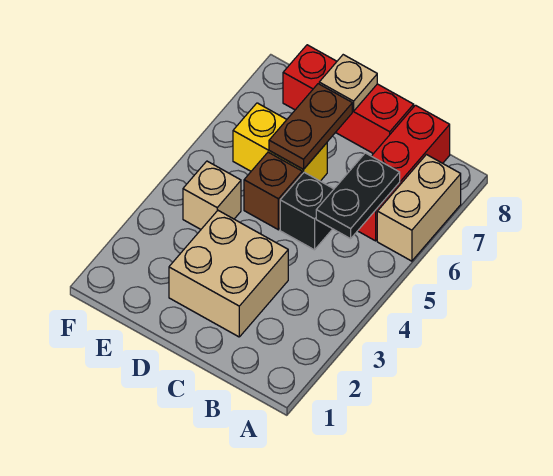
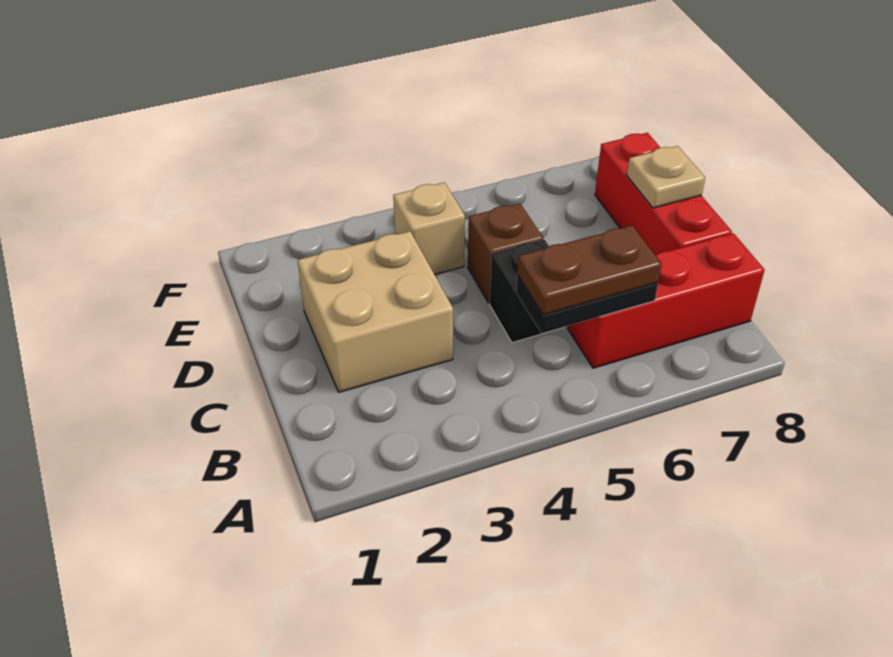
tan 1x2 brick [377,155,461,261] -> none
yellow 1x2 brick [233,103,327,181] -> none
brown 1x2 plate [269,84,352,169] -> brown 1x2 plate moved to [517,226,662,315]

